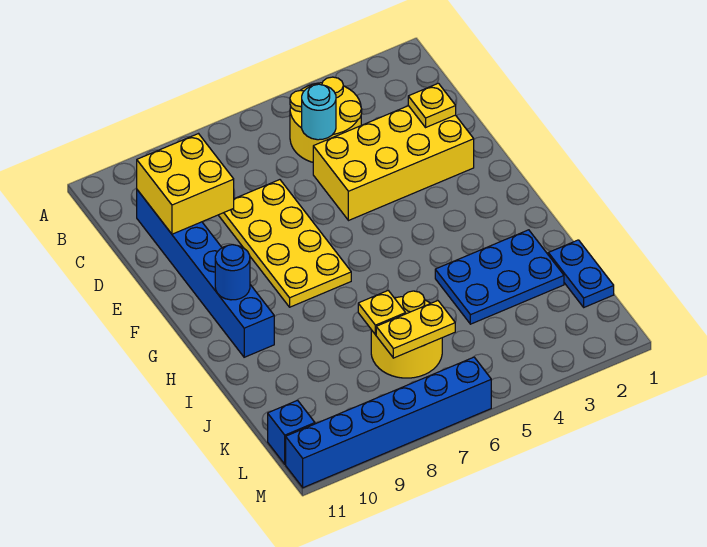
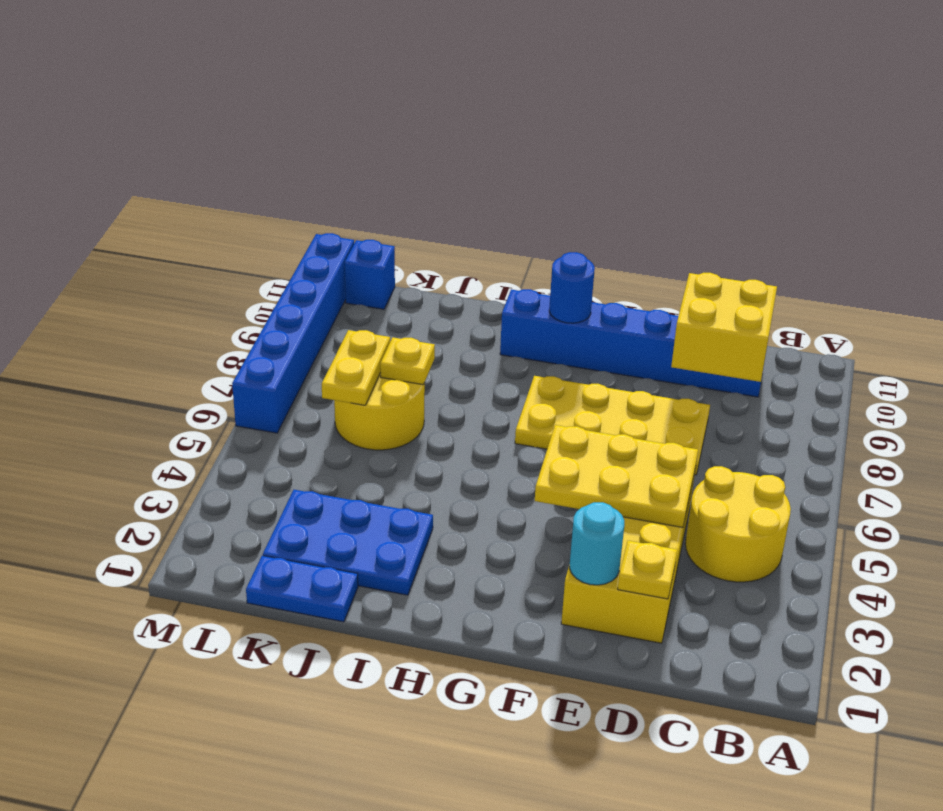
cyan 1x1 round brick [302,84,336,140] -> cyan 1x1 round brick moved to [570,502,624,585]
none -> yellow 2x3 plate [535,425,698,527]
blue 2x3 plate [435,230,564,324] -> blue 2x3 plate turned to [263,490,433,595]

